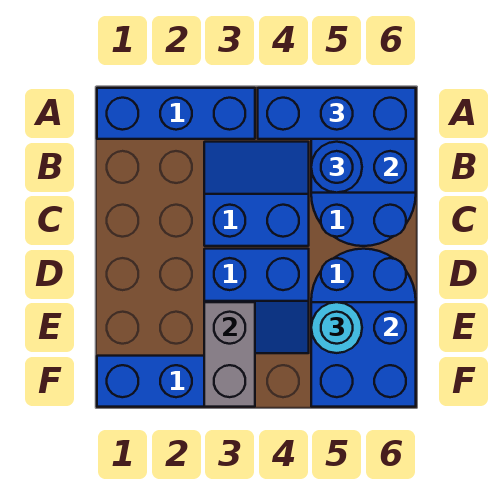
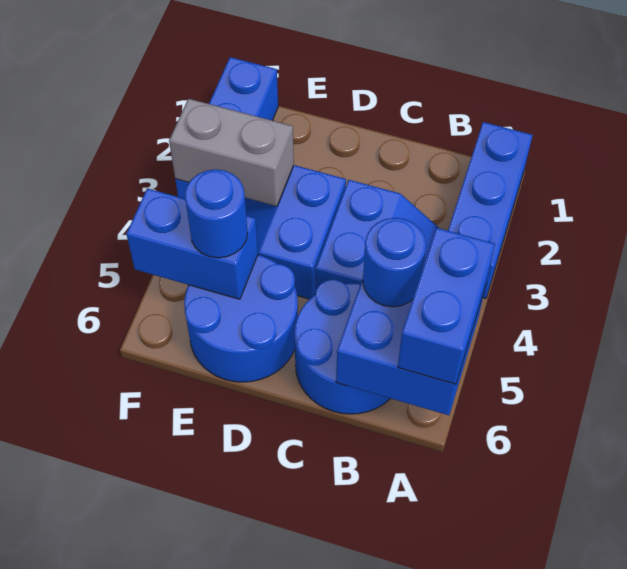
blue 1x3 brick [258,88,416,139] -> blue 1x2 brick [398,228,495,384]
blue 2x2 brick [311,302,416,407] -> blue 1x2 brick [126,188,258,299]
cyan 1x1 round brick [311,302,362,353] -> blue 1x1 round brick [185,169,248,258]

